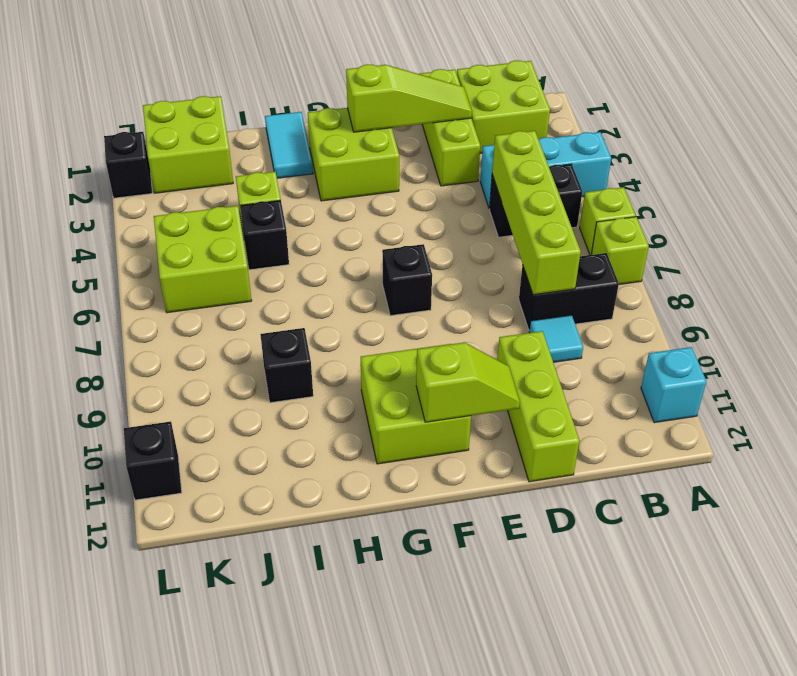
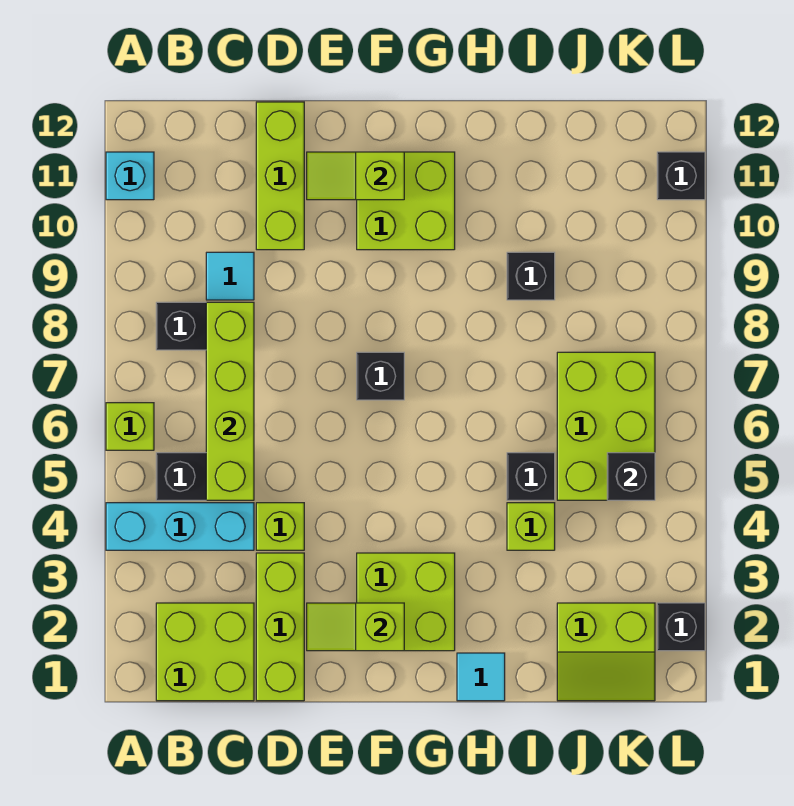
lime 1x1 brick [591,217,649,284] -> lime 1x1 brick moved to [256,503,304,550]
lime 1x3 slope [346,64,472,132] -> lime 1x2 slope [307,603,404,651]
cyan 1x2 tile [265,112,313,178] -> cyan 1x1 tile [457,653,505,701]
lime 2x2 brick [143,96,233,193] -> lime 2x2 slope [557,603,655,701]
lime 2x2 brick [154,206,252,313] -> lime 2x3 brick [557,352,655,500]
none -> black 1x1 brick [607,453,655,500]

